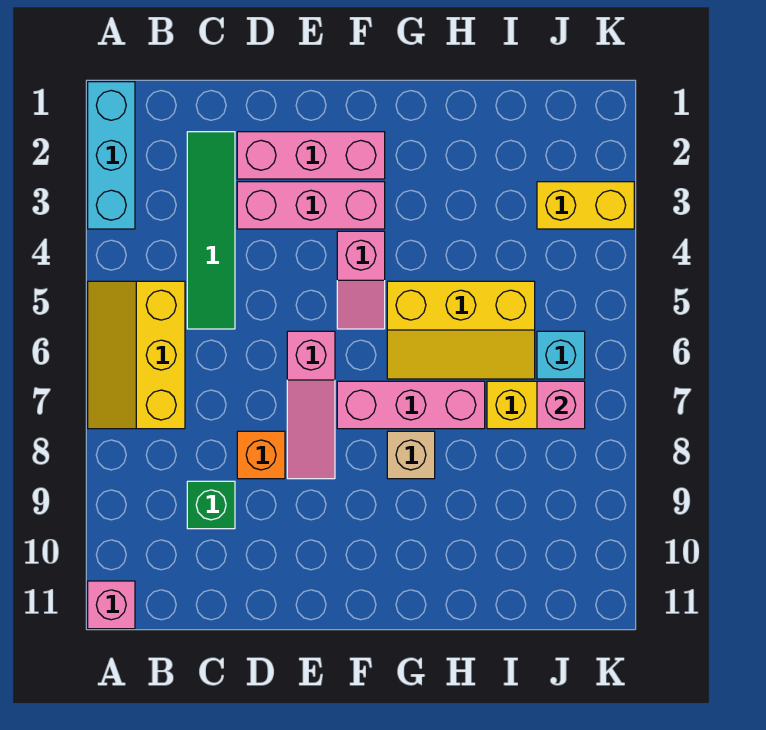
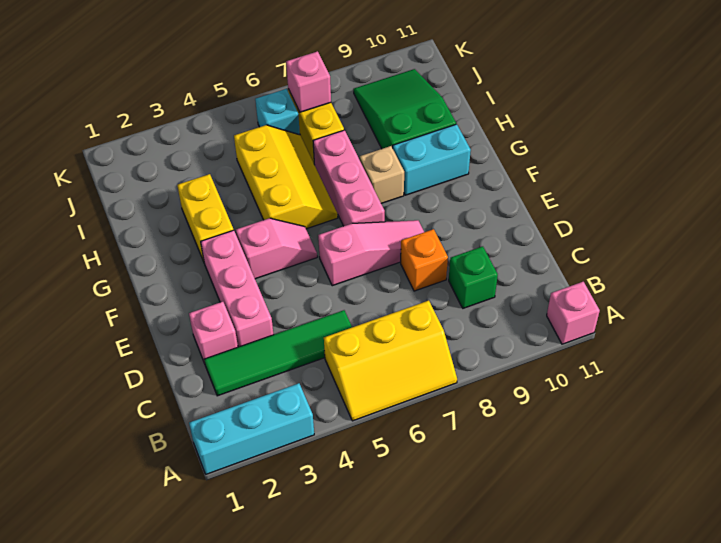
pink 1x3 brick [237,132,385,179] -> pink 1x1 brick [189,302,238,363]
none -> cyan 1x2 brick [393,124,471,195]
none -> green 2x3 slope [353,69,456,149]
yellow 1x2 brick [537,182,634,229] -> yellow 1x2 brick moved to [177,174,234,262]

